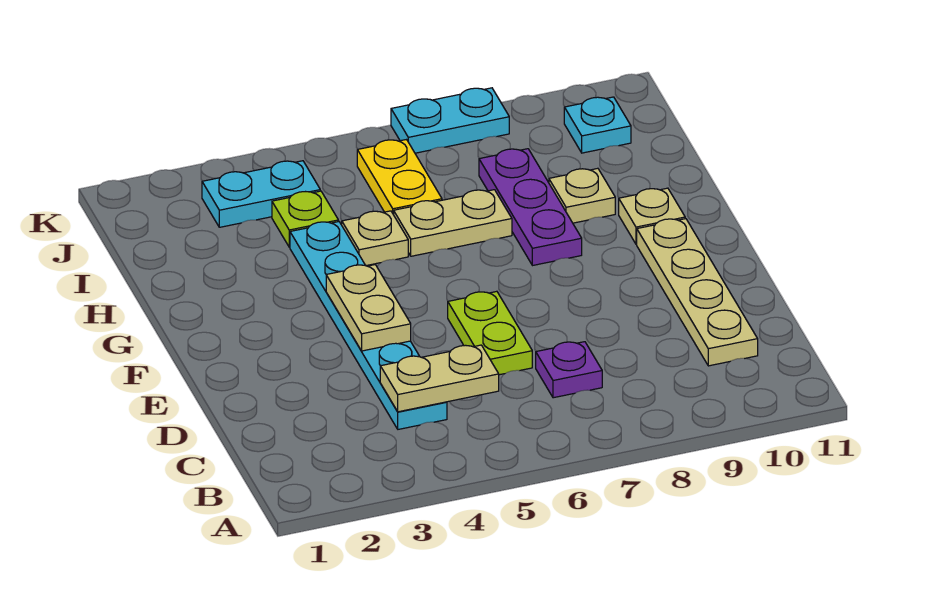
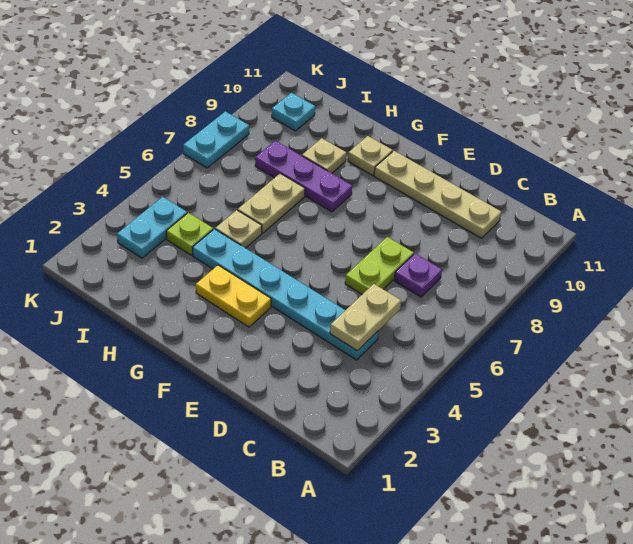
lime 1x2 plate [448,291,532,375] -> lime 1x2 plate turned to [345,237,414,294]
tan 1x2 plate [326,265,411,351] -> none
yellow 1x2 plate [357,140,442,215] -> yellow 1x2 plate moved to [196,265,271,327]

